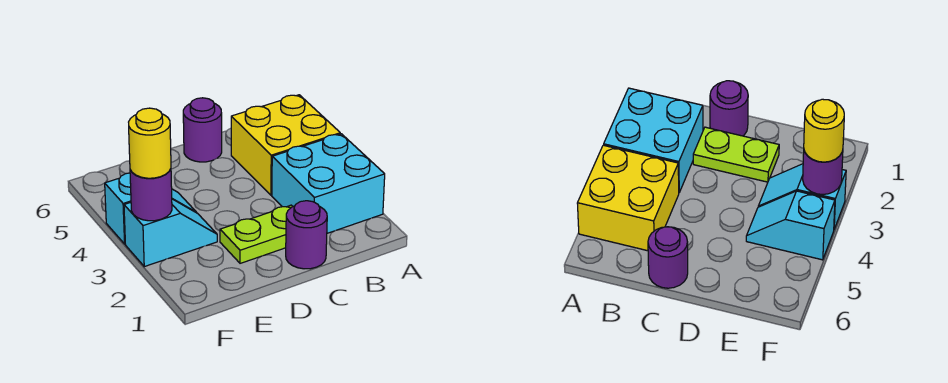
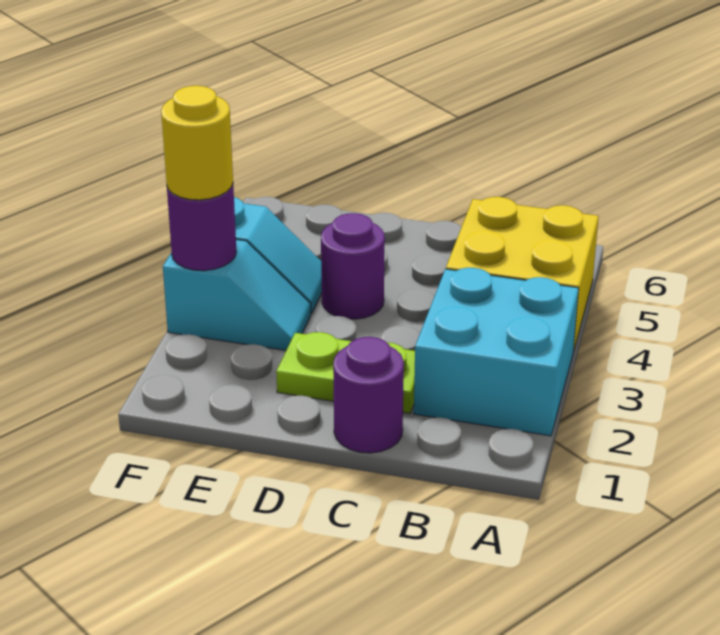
purple 1x1 round brick [183,98,222,162] -> purple 1x1 round brick moved to [321,213,385,319]

